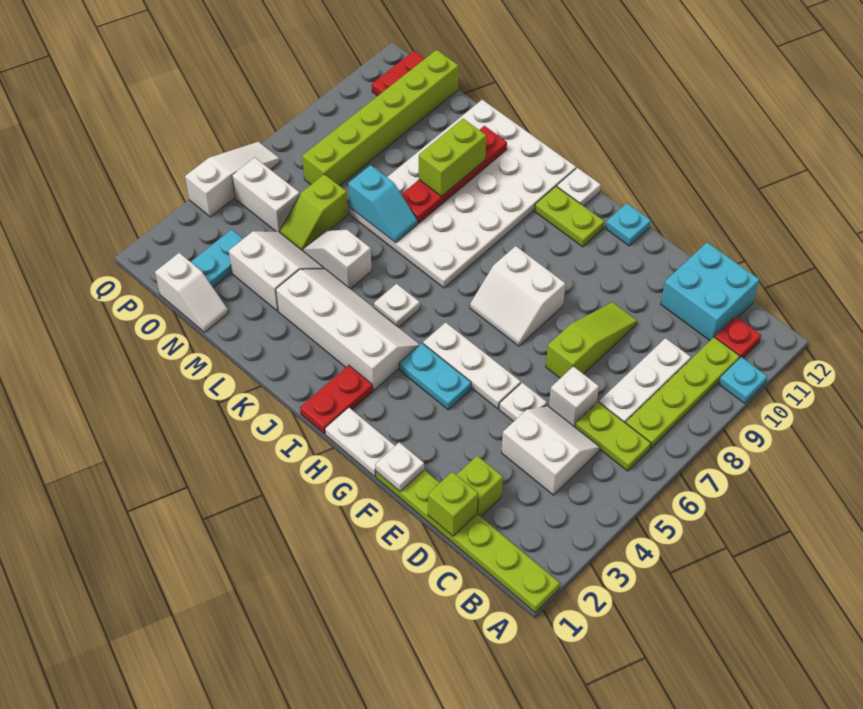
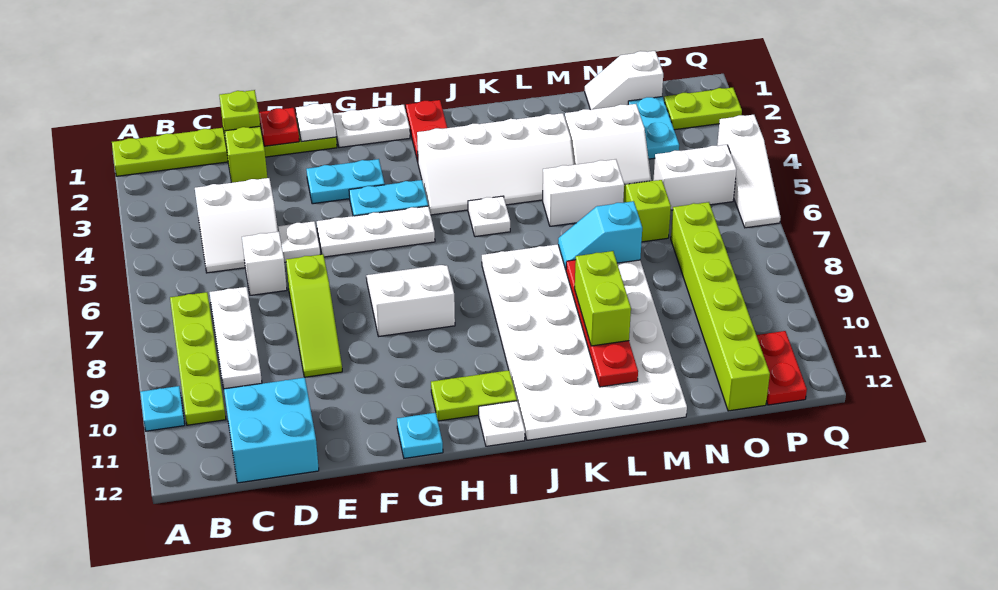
lime 1x2 plate [575,402,651,471] -> lime 1x2 plate moved to [664,88,742,130]
red 1x1 plate [715,317,761,359] -> red 1x1 plate moved to [259,108,299,146]
none -> cyan 1x2 plate [306,159,385,204]
white 1x2 slope [303,230,372,289] -> white 1x2 brick [543,159,624,226]

